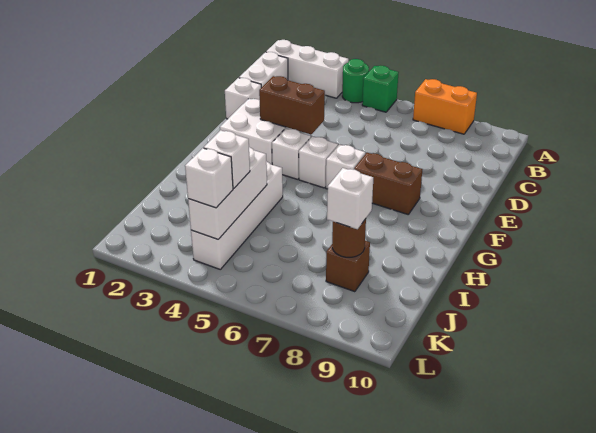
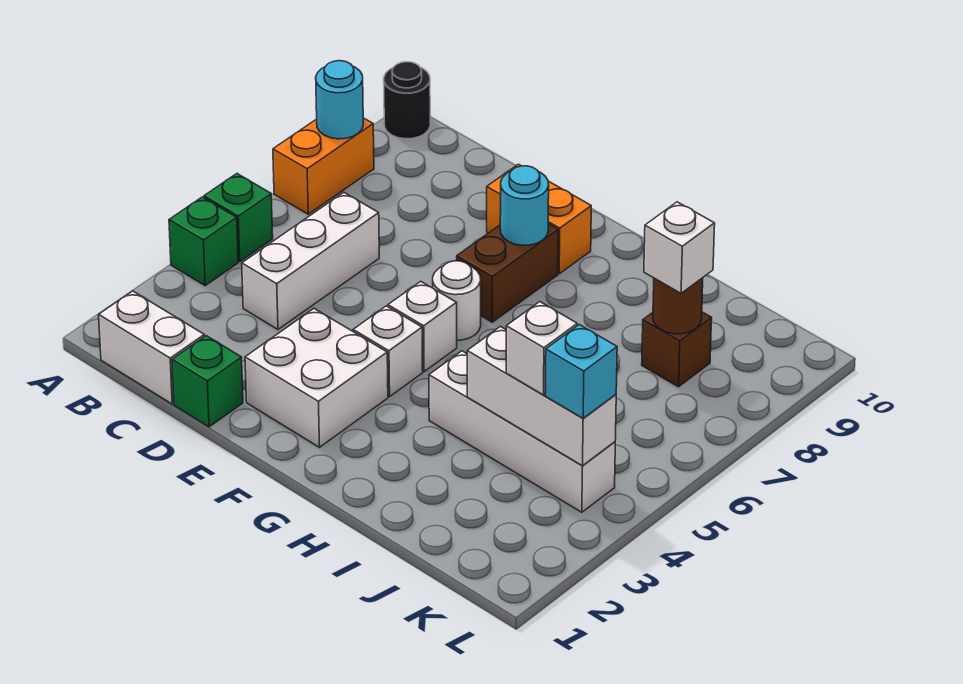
white 1x3 brick [266,40,349,98] -> white 1x3 brick moved to [242,192,379,329]
green 1x1 round brick [342,59,369,103] -> green 1x1 brick [169,197,238,285]
none -> cyan 1x1 round brick [316,61,363,139]
none -> black 1x1 round brick [384,62,430,139]
white 1x1 brick [225,78,261,119] -> green 1x1 brick [172,336,243,427]
brown 1x2 brick [259,76,325,134] -> none
none -> orange 1x2 brick [487,164,591,274]
white 1x1 brick [326,144,365,189] -> white 1x1 round brick [433,261,481,340]
none -> cyan 1x1 round brick [500,166,549,245]
white 1x1 brick [185,148,233,208] -> cyan 1x1 brick [545,325,617,418]

